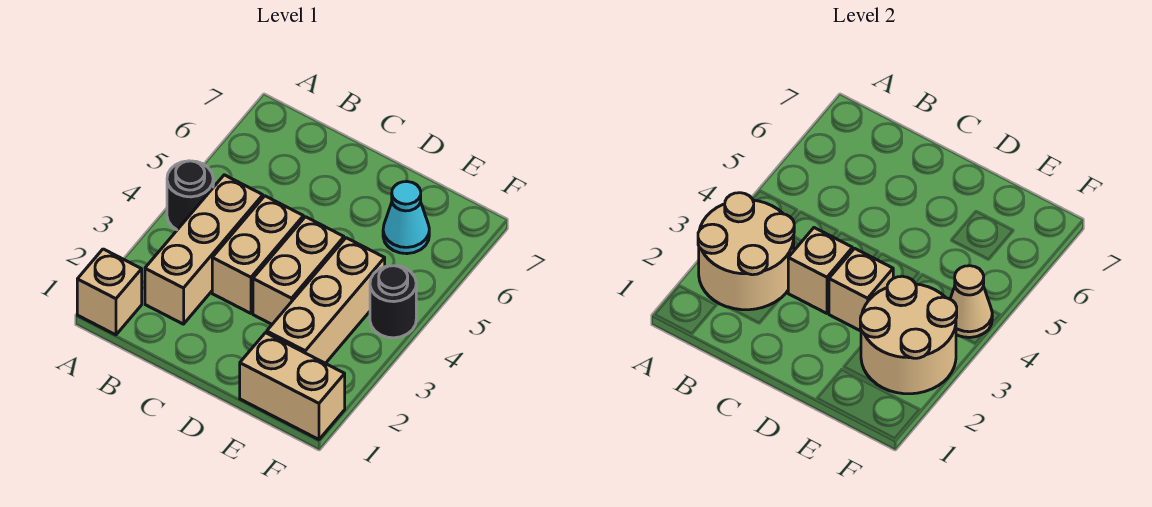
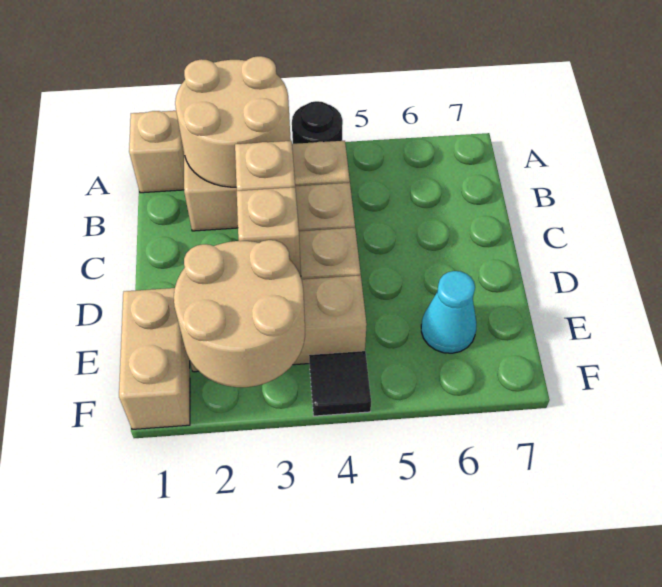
black 1x1 round brick [370,266,416,338] -> black 1x1 tile [309,351,371,416]
tan 1x1 cone [950,266,992,337] -> none

